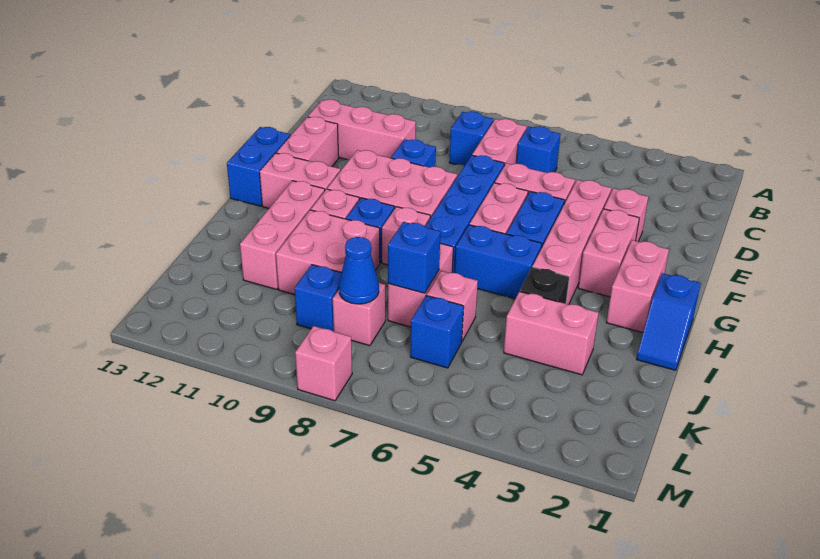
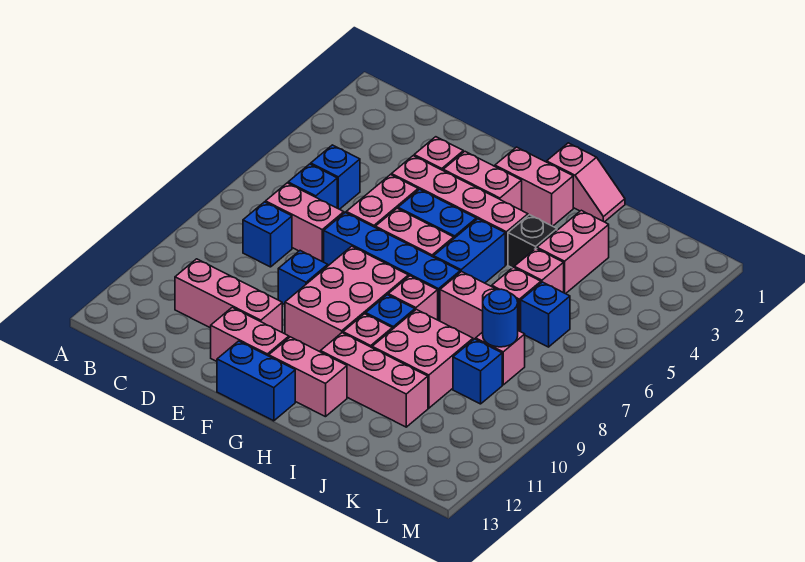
pink 1x3 brick [308,100,416,160] -> pink 1x3 brick turned to [175,259,282,332]
pink 1x2 brick [260,153,340,208] -> pink 1x2 brick turned to [269,337,347,417]
blue 1x2 slope [636,273,701,370] -> pink 1x2 slope [547,143,625,222]
blue 1x1 brick [388,222,440,293] -> blue 1x1 brick moved to [311,145,360,209]
blue 1x1 cone [339,237,379,304] -> blue 1x1 round brick [483,289,518,347]
pink 1x1 brick [295,326,352,401] -> pink 1x1 brick moved to [514,249,564,293]

